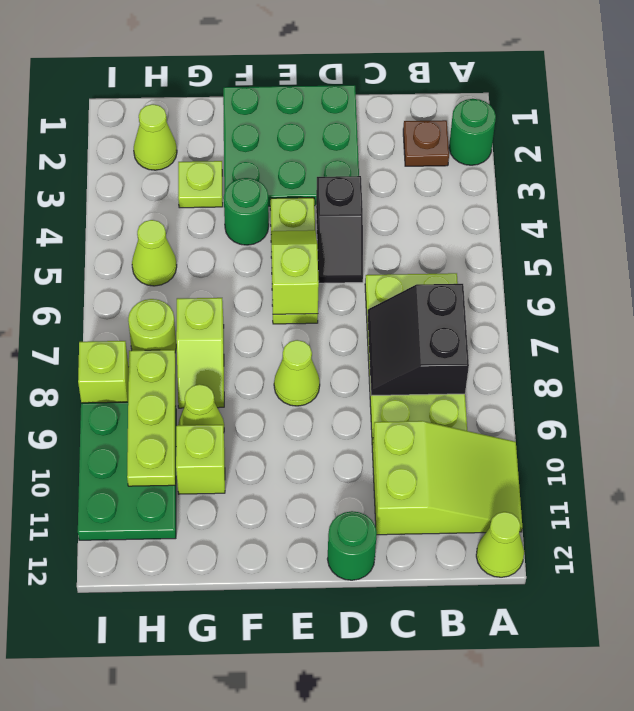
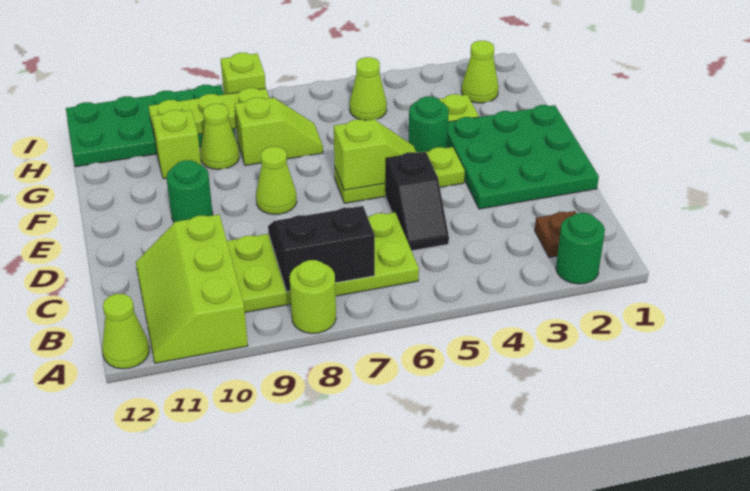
lime 2x3 slope [372,421,522,535] -> lime 2x3 slope turned to [136,215,248,363]
black 1x2 slope [316,176,363,283] -> black 1x2 slope turned to [386,152,449,251]
green 1x1 round brick [328,511,377,580] -> green 1x1 round brick moved to [167,160,213,222]
lime 1x2 slope [176,298,224,408] -> lime 1x2 slope turned to [235,98,323,166]
lime 1x1 round brick [128,299,176,352] -> lime 1x1 round brick moved to [289,260,336,333]
green 2x3 plate [78,402,176,540] -> green 2x4 plate [66,85,235,167]

